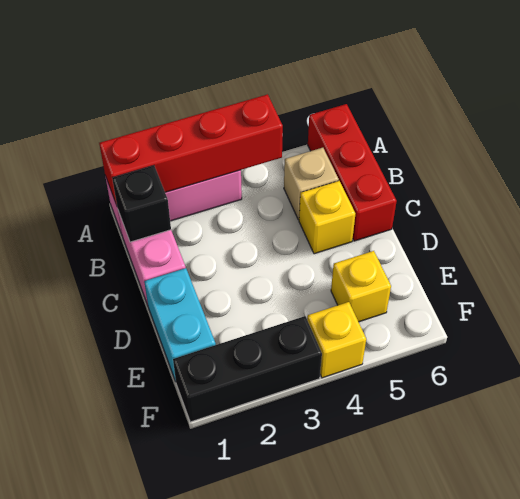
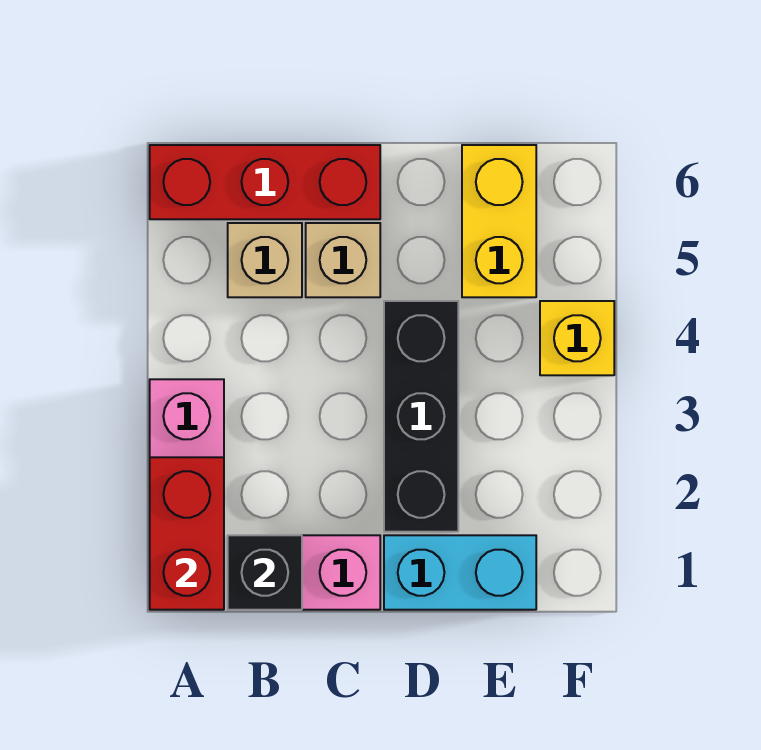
red 1x4 brick [99,94,283,205] -> red 1x2 brick [150,457,224,610]
yellow 1x1 brick [299,181,355,254] -> tan 1x1 brick [306,223,380,297]
yellow 1x1 brick [331,251,391,322] -> yellow 1x2 brick [462,145,536,297]
black 1x3 brick [173,316,322,422] -> black 1x3 brick moved to [384,301,458,532]

